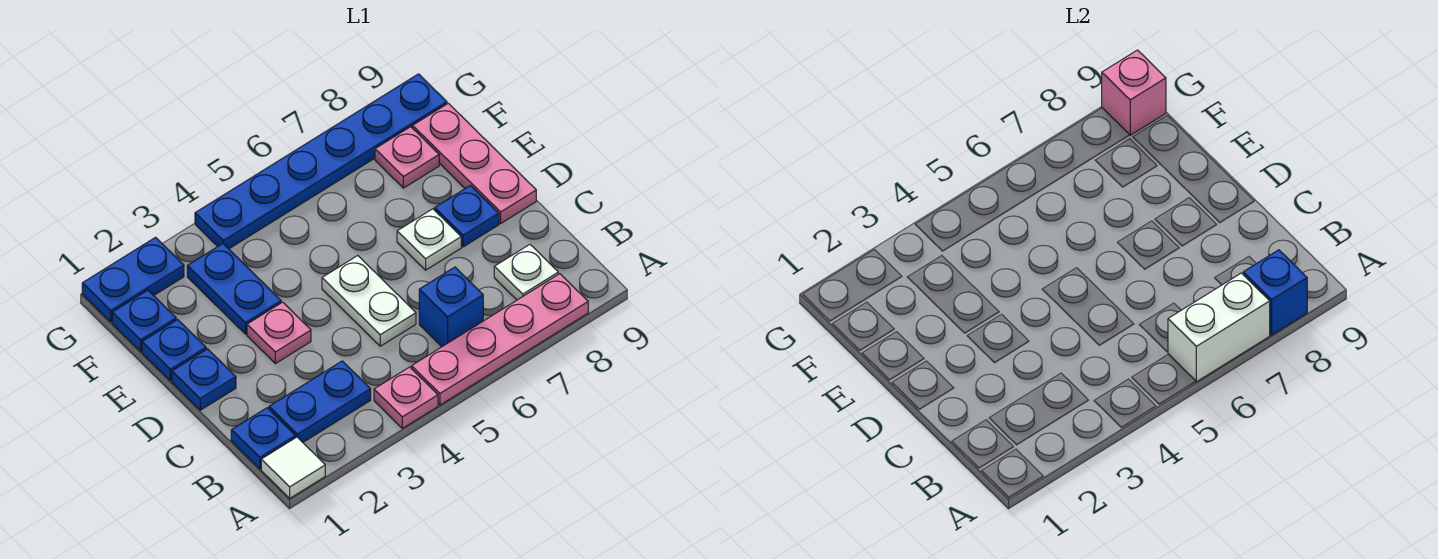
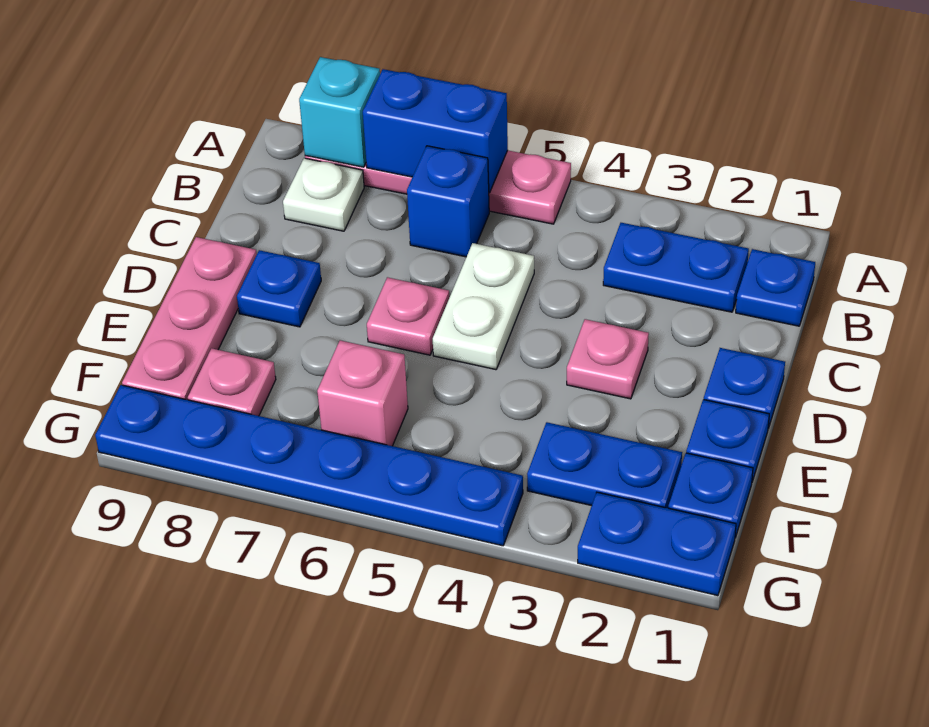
white 1x1 tile [261,437,325,498] -> none
pink 1x1 plate [374,367,438,428] -> pink 1x1 plate moved to [367,277,449,355]
white 1x2 brick [1168,273,1270,382] -> blue 1x2 brick [363,69,508,193]
blue 1x1 brick [1243,250,1307,335] -> cyan 1x1 brick [299,57,380,167]
white 1x1 plate [397,209,461,270] -> none
blue 1x2 plate [187,244,281,334] -> blue 1x2 plate turned to [527,422,682,508]
pink 1x1 brick [1102,50,1166,135] -> pink 1x1 brick moved to [317,340,408,446]

